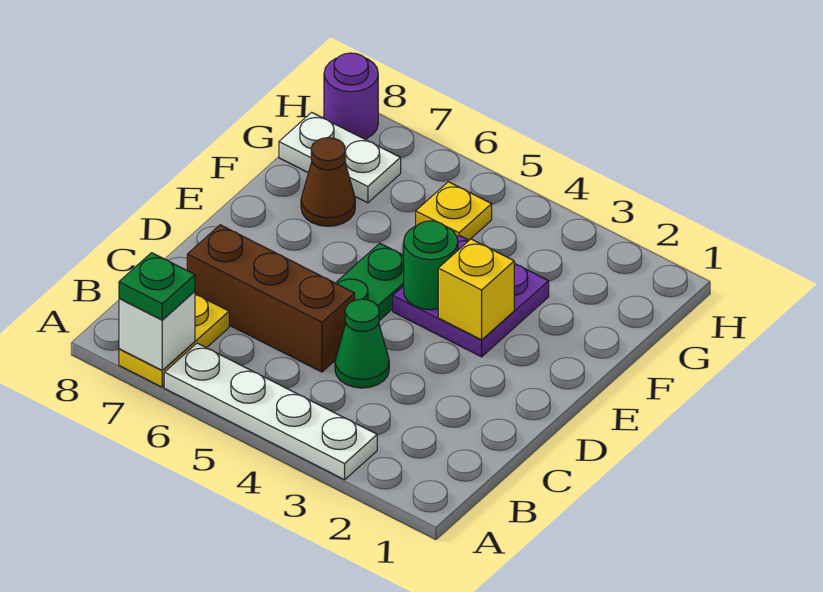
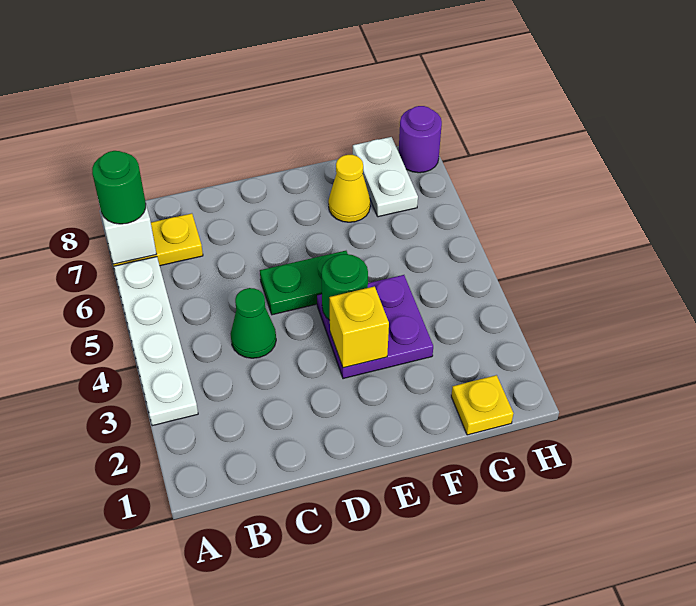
green 1x1 plate [119,253,195,320] -> green 1x1 round brick [92,151,146,224]
brown 1x3 brick [187,225,355,372] -> none
brown 1x1 cone [301,138,355,226] -> yellow 1x1 cone [328,155,370,222]
yellow 1x1 plate [416,182,492,240] -> yellow 1x1 plate moved to [451,375,513,435]

